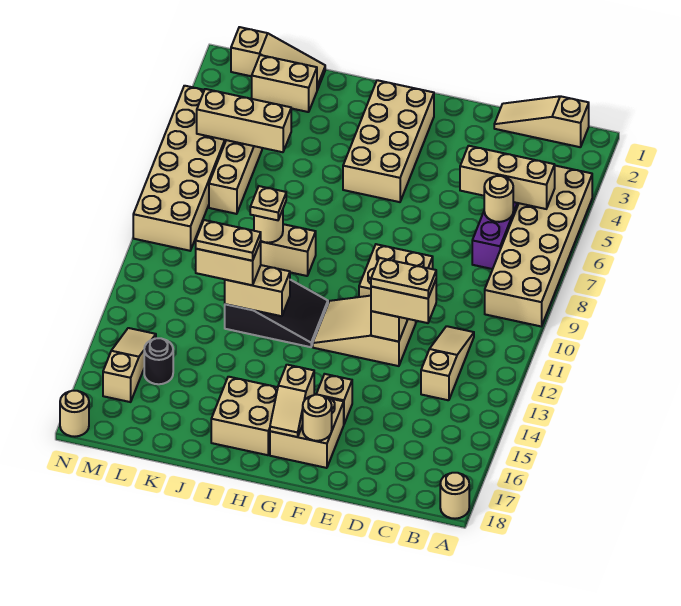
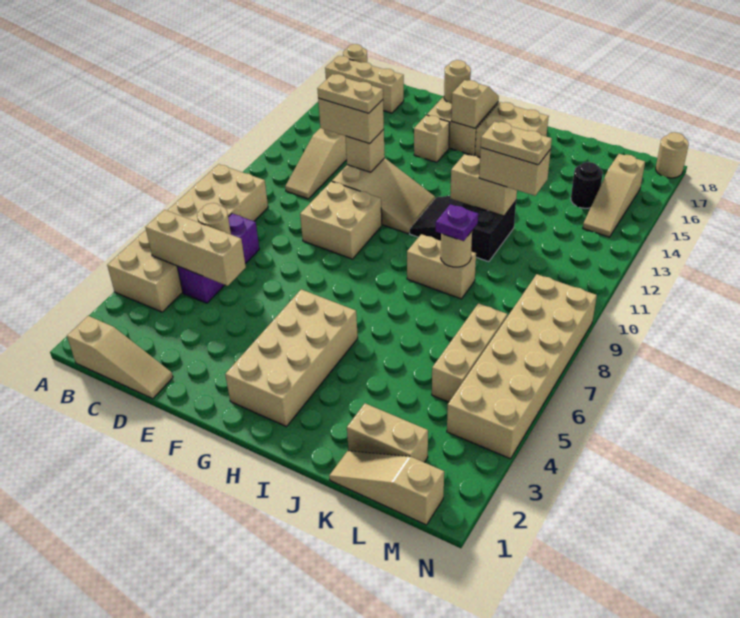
tan 1x1 plate [250,186,286,220] -> purple 1x1 plate [436,204,478,241]
tan 1x3 brick [197,89,291,152] -> tan 1x3 brick moved to [325,56,404,113]

